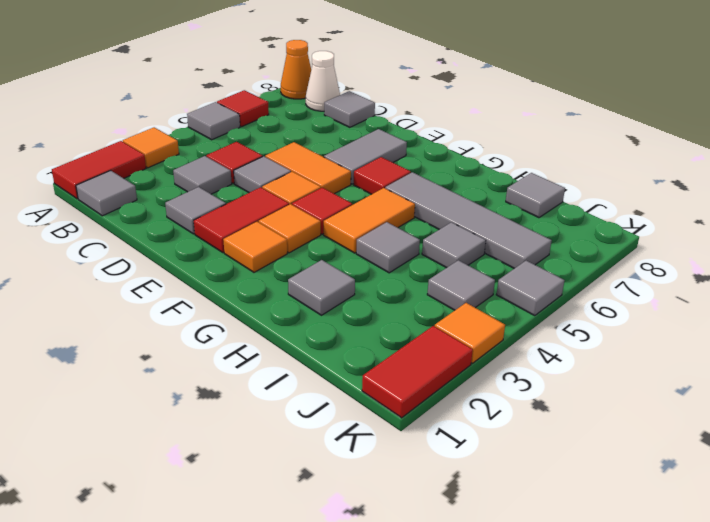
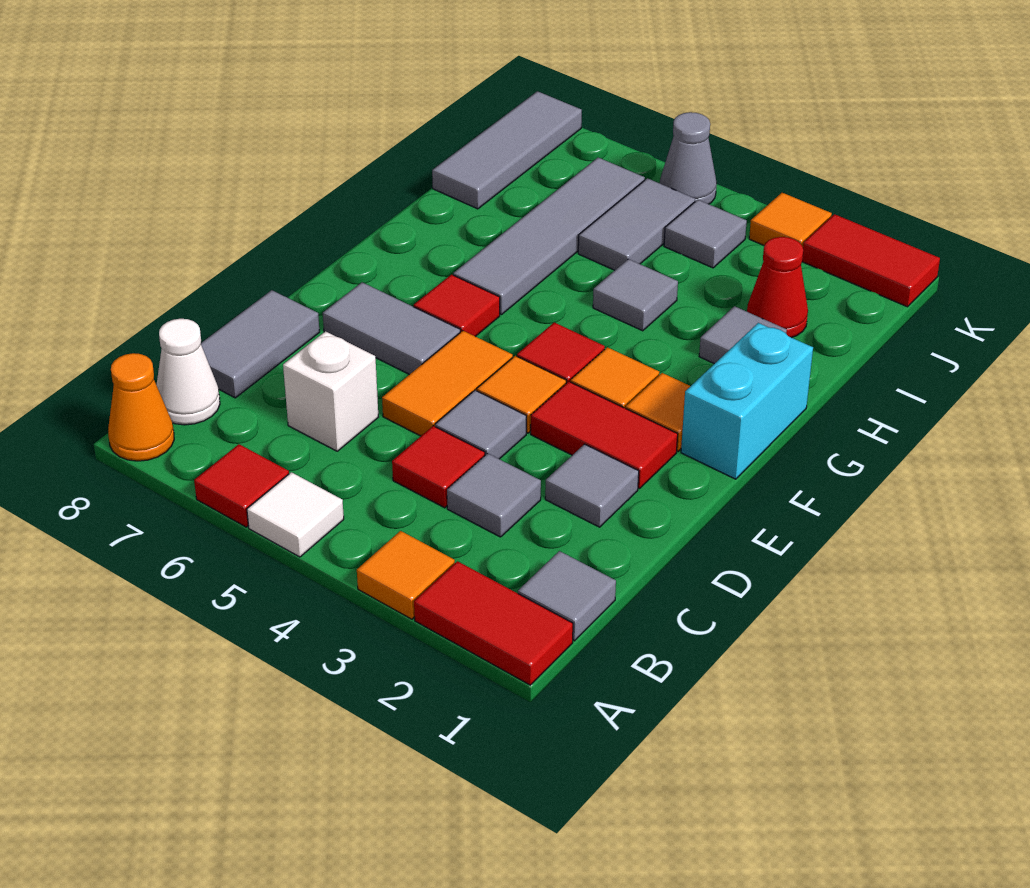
grey 1x1 tile [187,102,240,140] -> white 1x1 tile [247,472,344,557]
none -> white 1x1 brick [283,331,378,451]
grey 1x1 tile [324,91,375,127] -> grey 1x2 tile [201,290,320,398]
none -> cyan 1x2 brick [681,323,813,479]
orange 1x2 tile [324,188,415,253] -> none
none -> red 1x1 cone [747,237,808,338]
grey 1x1 tile [422,222,486,268] -> grey 1x2 tile [578,178,695,270]
grey 1x1 tile [506,173,565,218] -> grey 1x3 tile [432,91,582,209]
grey 1x1 tile [496,261,565,316] -> grey 1x1 cone [660,112,717,204]

